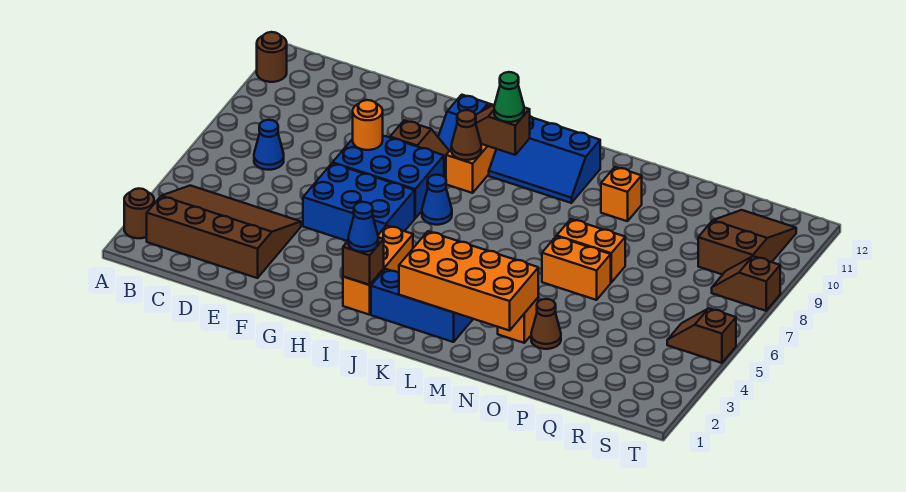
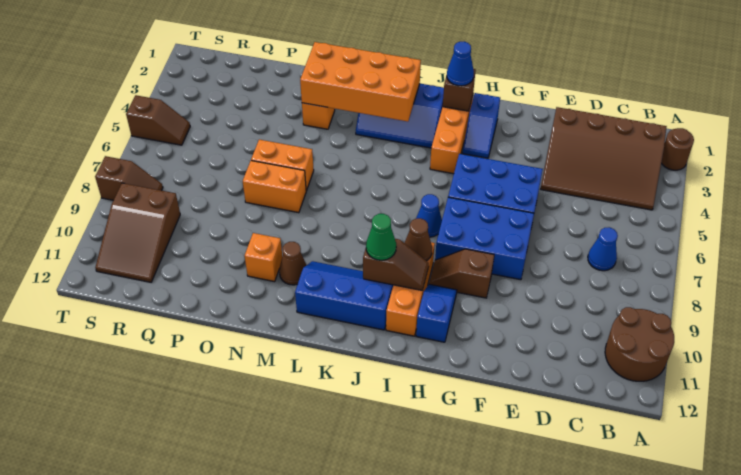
brown 1x1 round brick [257,32,287,82] -> brown 2x2 round brick [605,307,674,381]
orange 1x1 round brick [353,100,383,150] -> none
none -> blue 1x2 slope [463,93,500,158]
brown 1x1 cone [531,299,561,349] -> brown 1x1 cone moved to [279,242,306,285]

